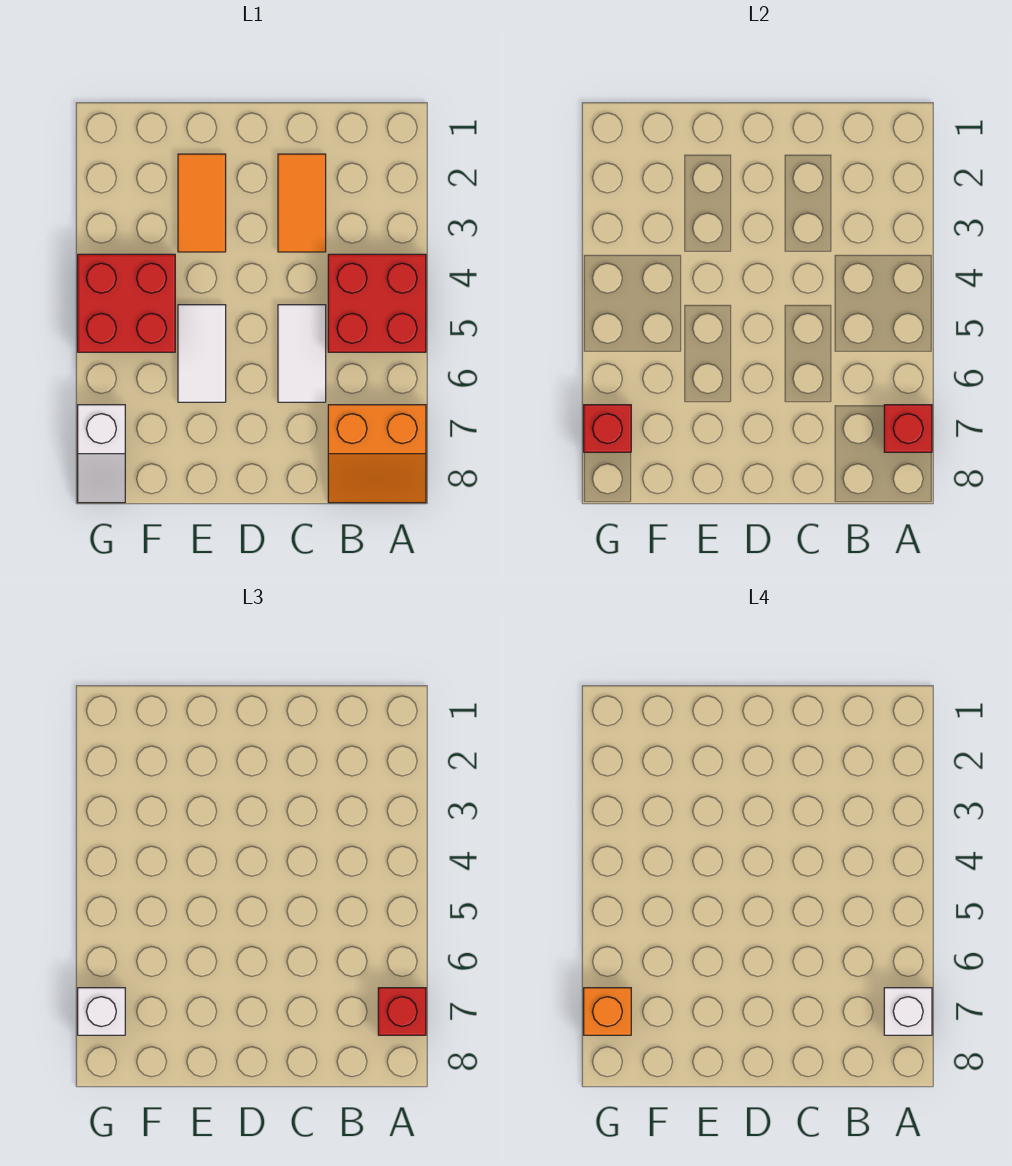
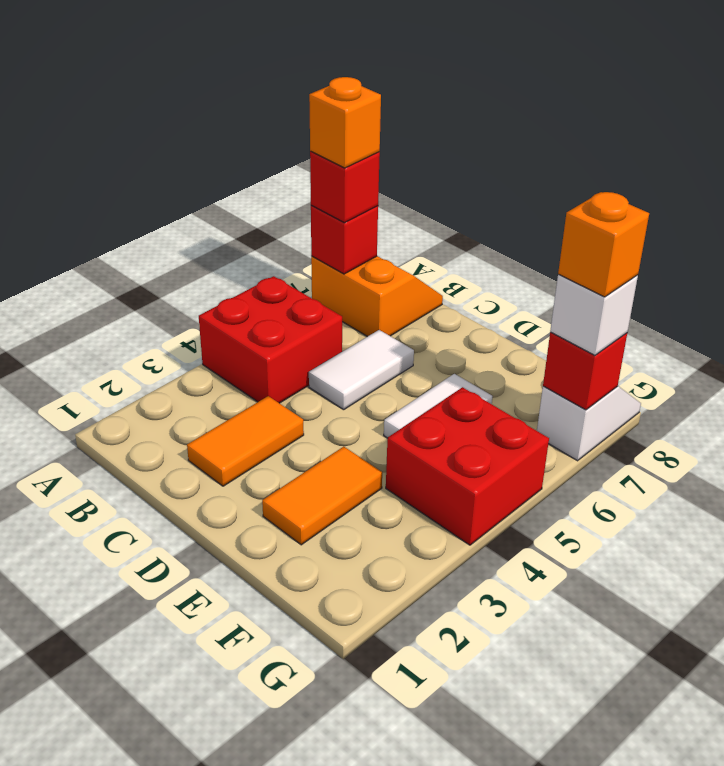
white 1x1 brick [884,988,932,1035] -> orange 1x1 brick [309,77,381,168]

